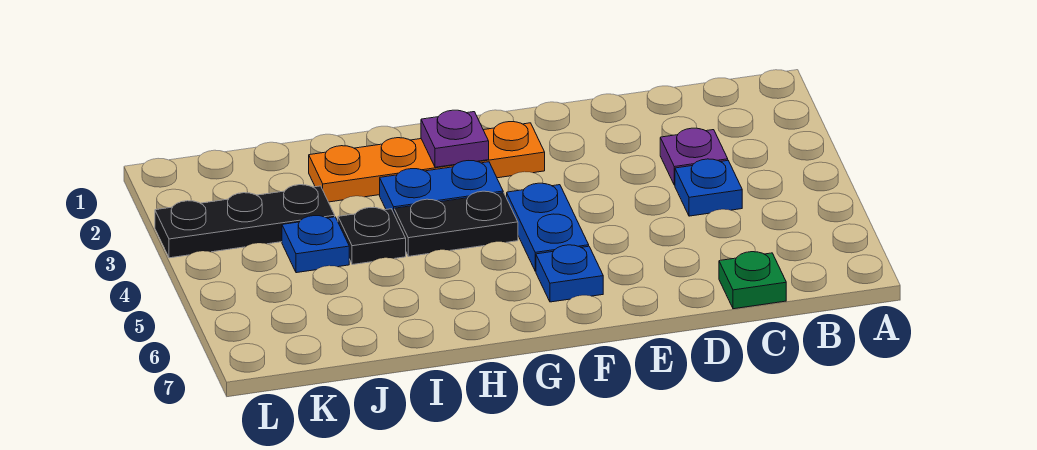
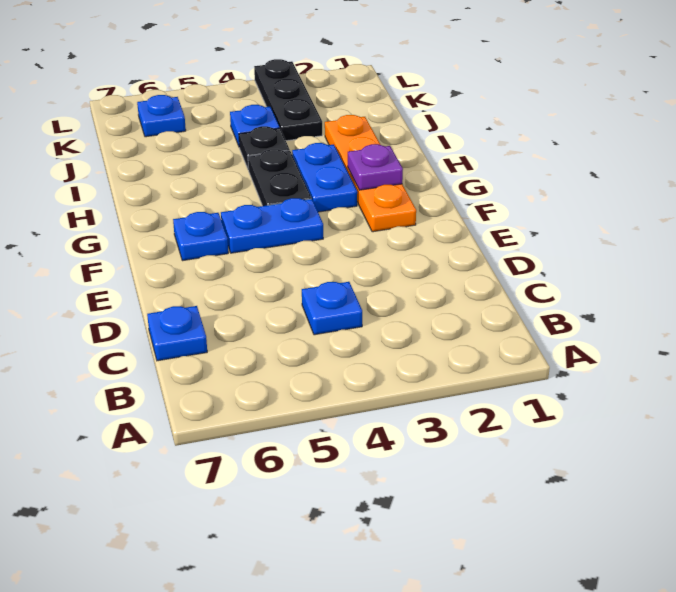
purple 1x1 plate [660,128,728,185] -> none
green 1x1 plate [719,252,786,309] -> blue 1x1 plate [147,306,207,361]
none -> blue 1x1 plate [137,95,186,137]

